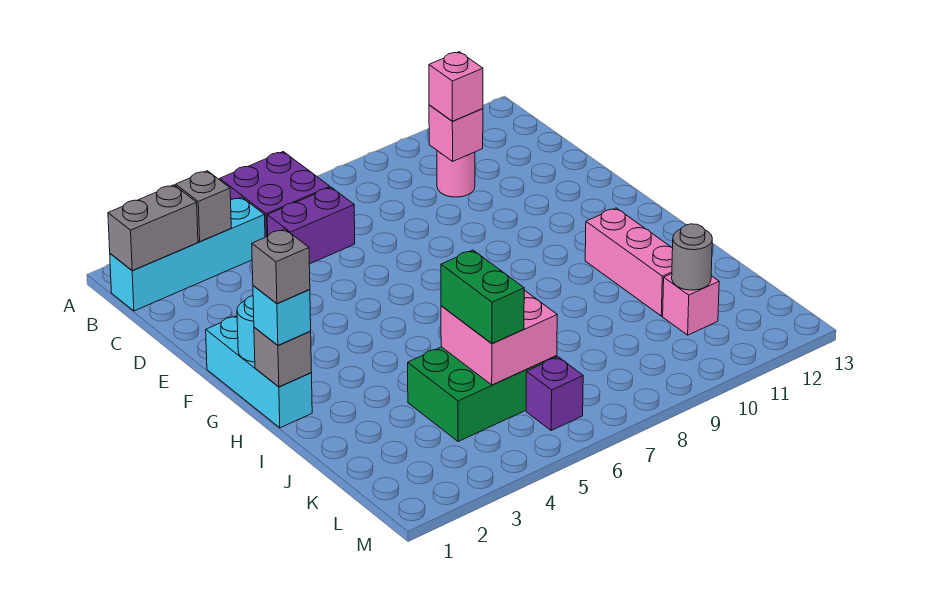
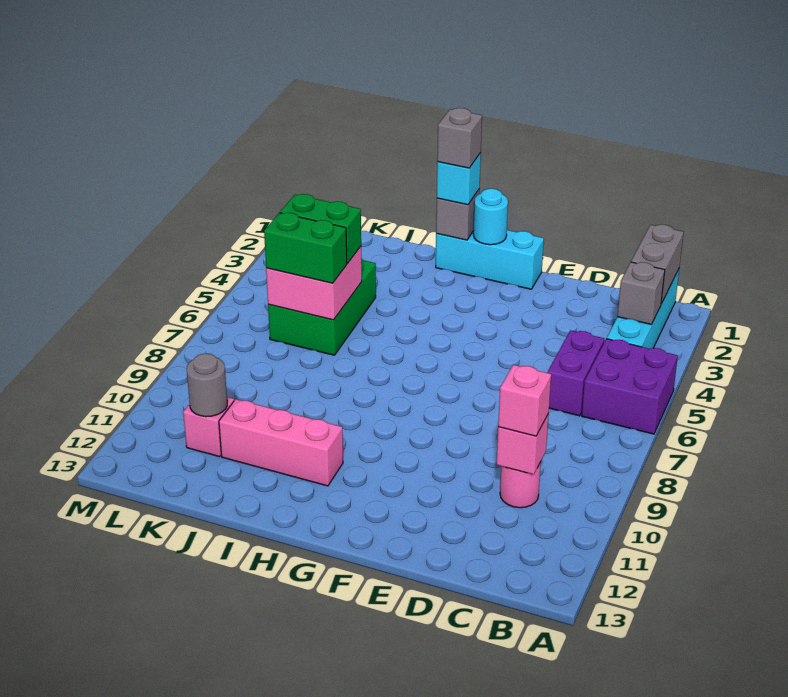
none -> green 1x2 brick [264,213,347,283]
purple 1x1 brick [526,357,583,431] -> none

